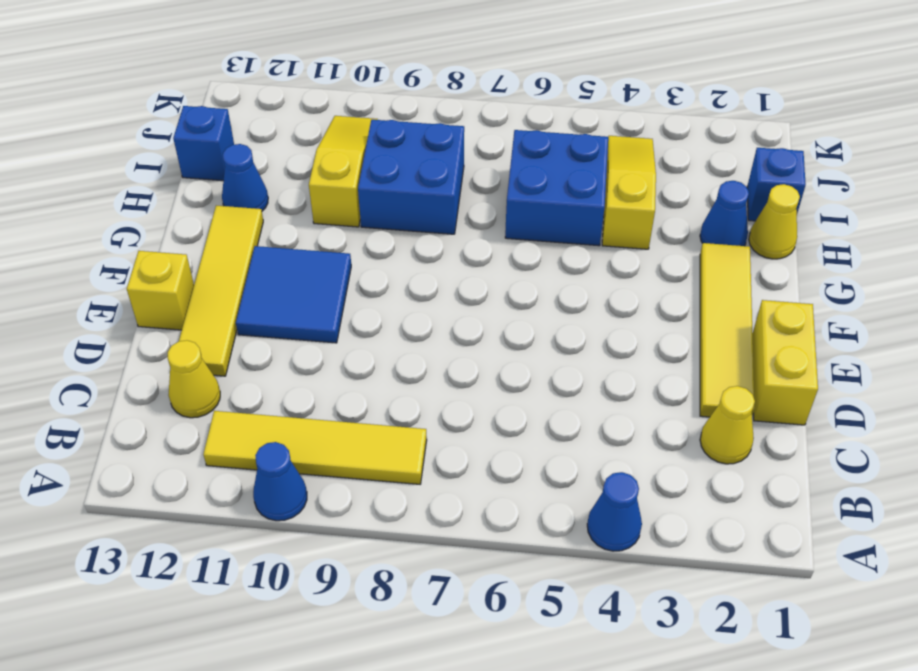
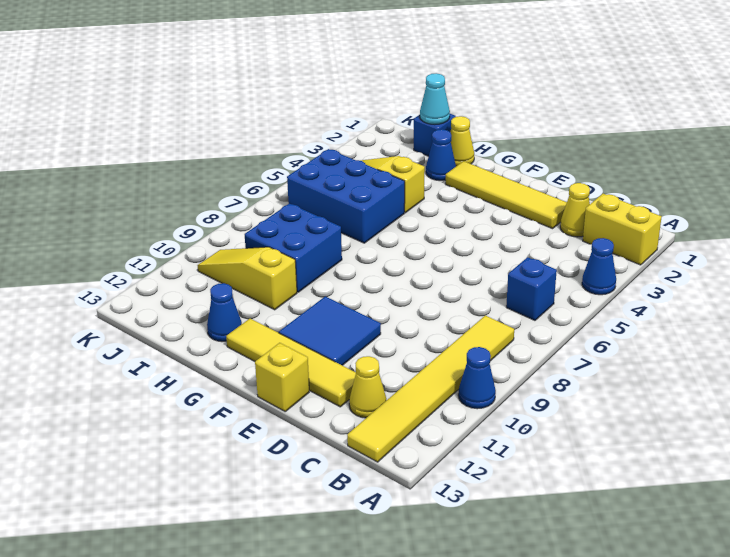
yellow 1x4 tile [203,411,427,484] -> yellow 1x6 tile [347,315,514,462]
yellow 1x2 brick [753,300,818,425] -> yellow 1x2 brick moved to [583,194,661,265]
blue 2x2 brick [505,130,608,246] -> blue 2x3 brick [287,149,405,243]
none -> cyan 1x1 cone [420,73,450,125]
blue 1x1 brick [173,106,234,181] -> blue 1x1 brick moved to [506,257,557,320]

